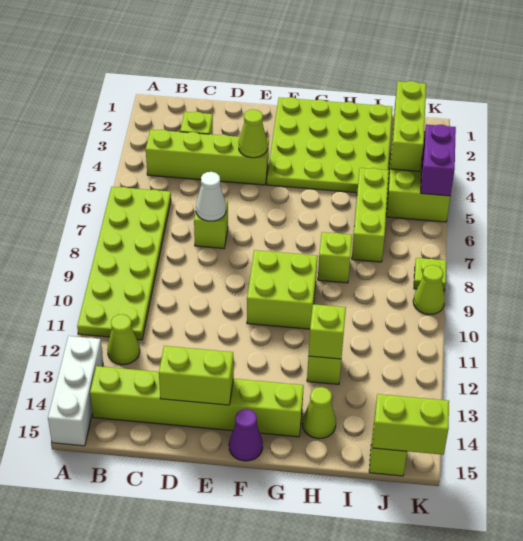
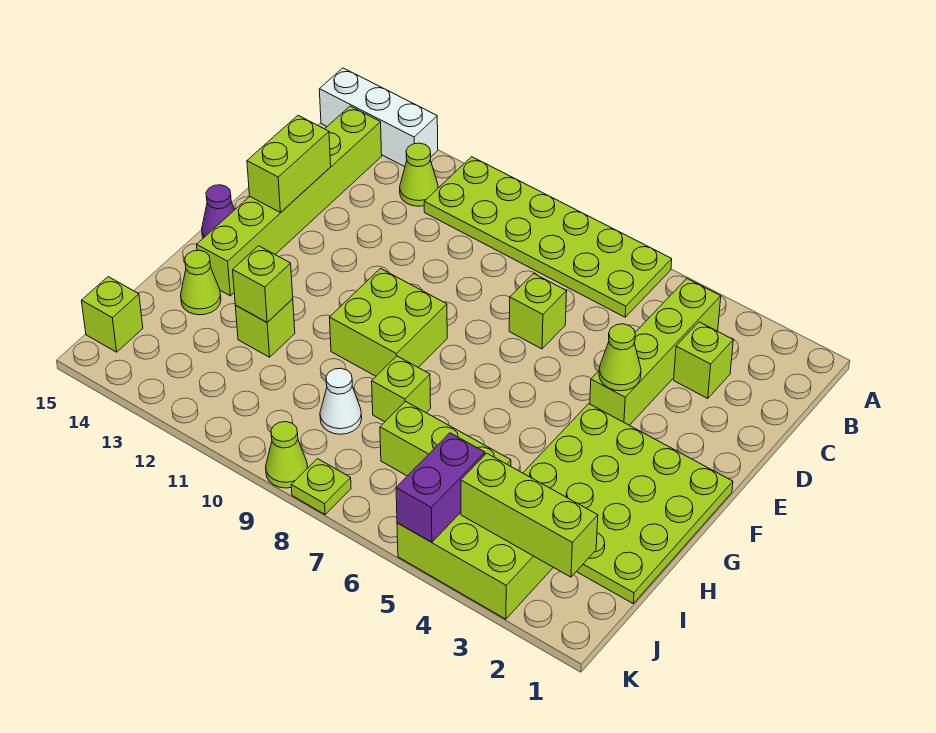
white 1x1 cone [196,172,226,221] -> white 1x1 cone moved to [320,368,362,434]
lime 1x2 brick [372,394,449,455] -> none
purple 1x2 brick [421,124,456,196] -> purple 1x2 brick turned to [396,433,485,542]

